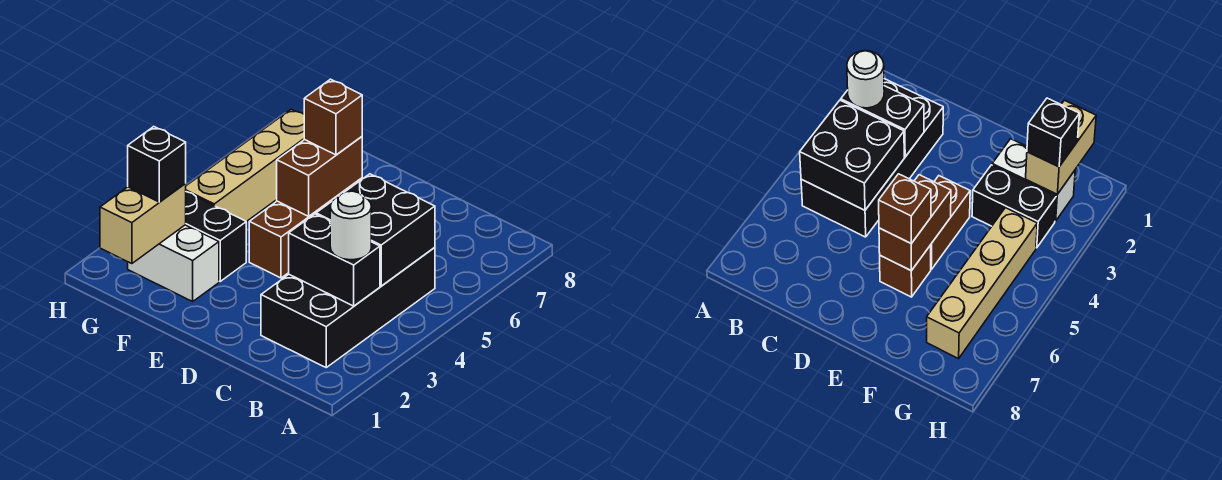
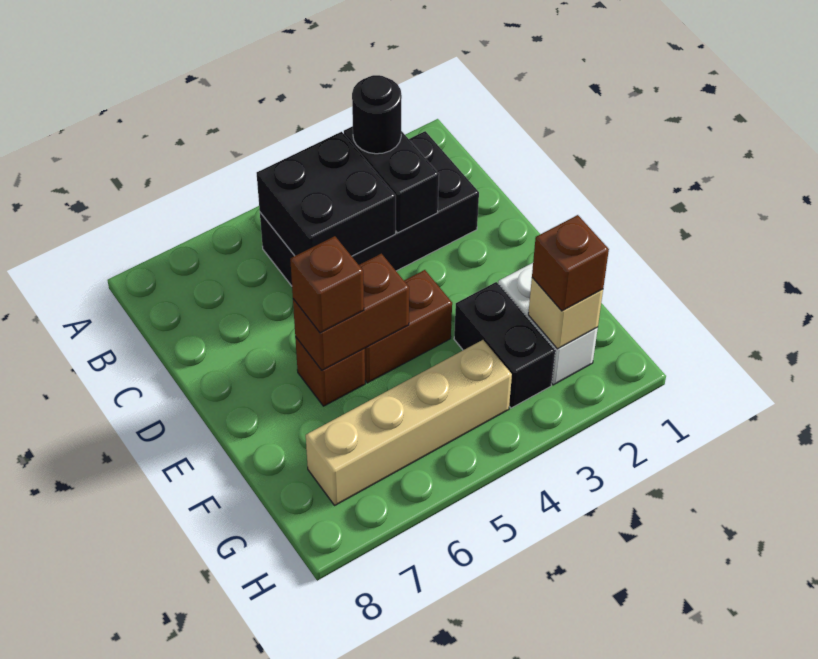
white 1x1 round brick [330,191,371,260] -> black 1x1 round brick [352,75,402,154]
tan 1x2 brick [100,184,186,264] -> tan 1x1 brick [528,278,603,349]
black 1x1 brick [128,127,186,202] -> brown 1x1 brick [532,215,609,311]

